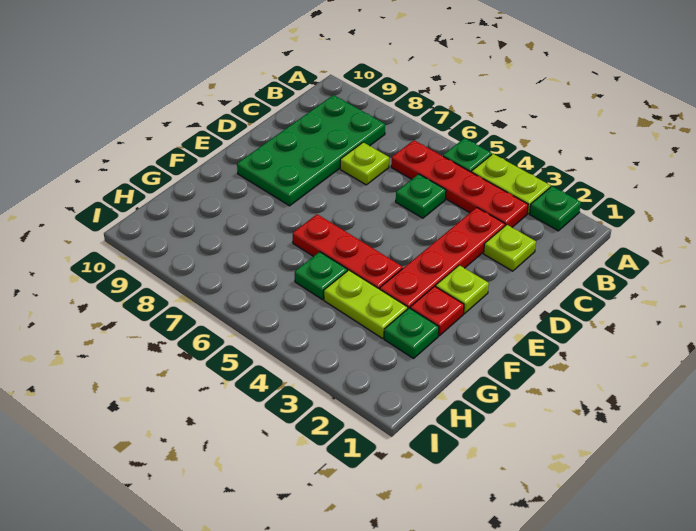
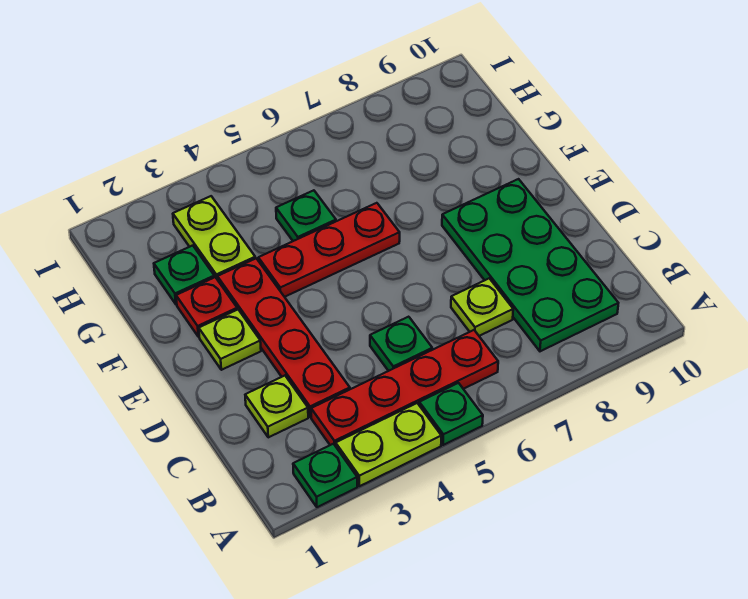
lime 1x2 plate [324,270,408,338] -> lime 1x2 plate turned to [173,196,255,280]

